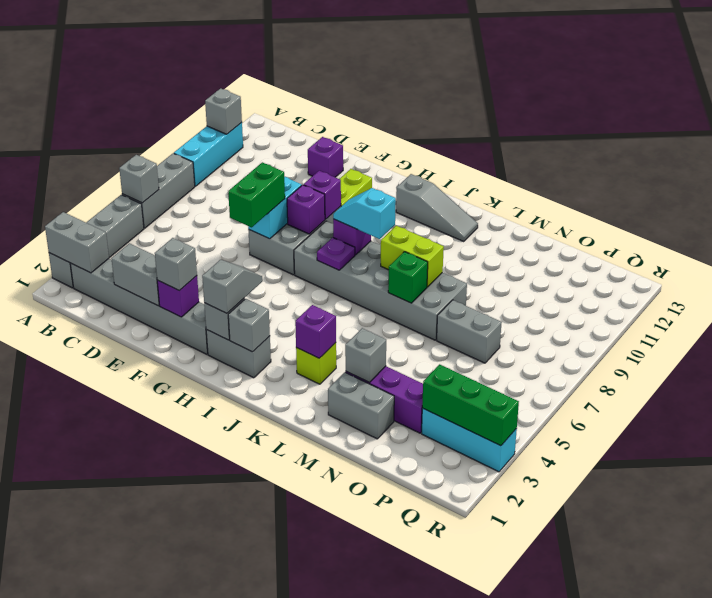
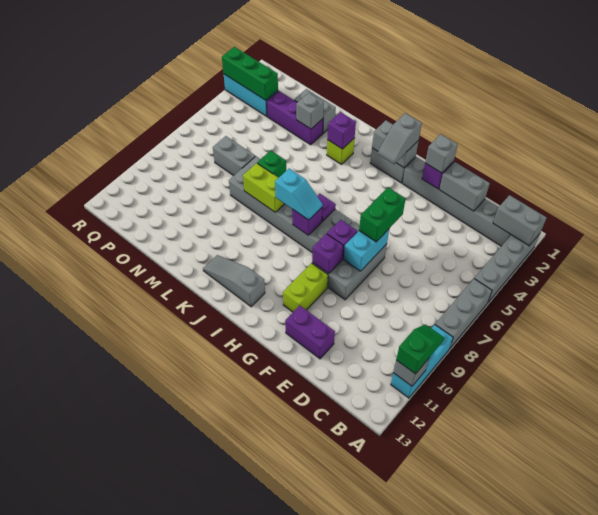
grey 1x1 brick [119,155,159,203] -> none
none -> green 1x2 slope [396,324,444,374]
purple 1x1 brick [308,137,343,177] -> purple 1x2 brick [285,306,335,359]

